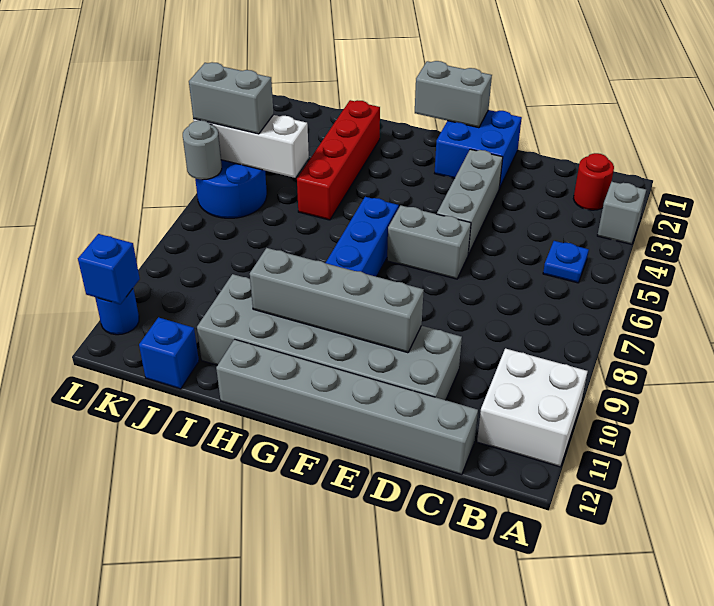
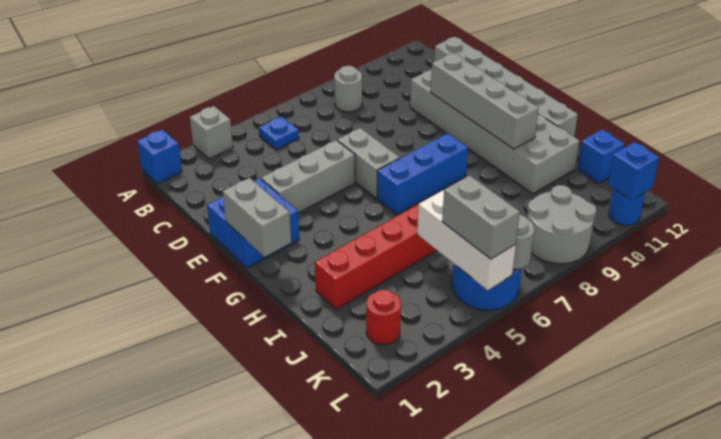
none -> blue 1x1 brick [137,129,182,184]
white 2x2 brick [477,348,588,467] -> none
red 1x1 round brick [573,153,614,210] -> red 1x1 round brick moved to [366,290,401,345]
none -> grey 1x1 round brick [334,66,362,112]
none -> grey 2x2 round brick [527,185,596,264]

